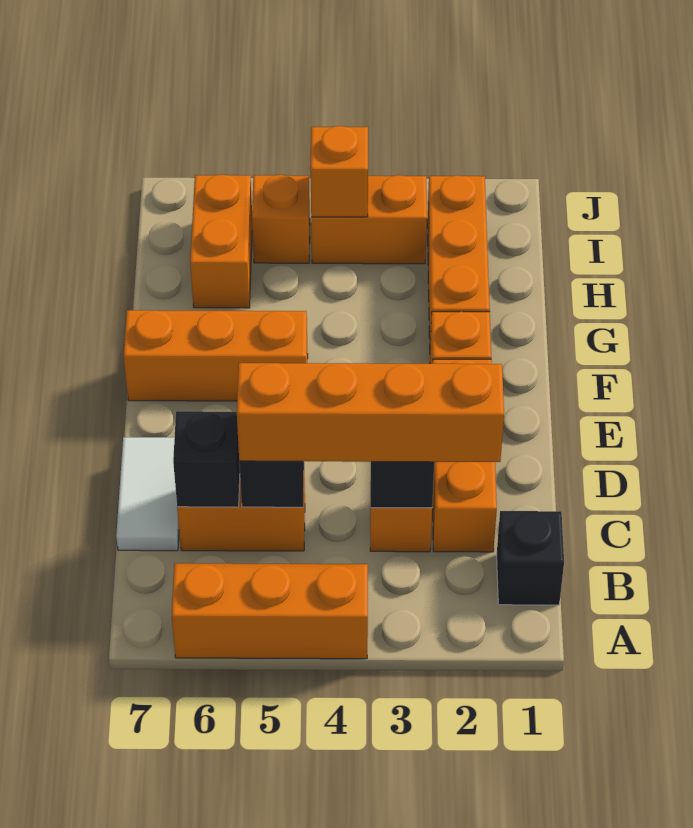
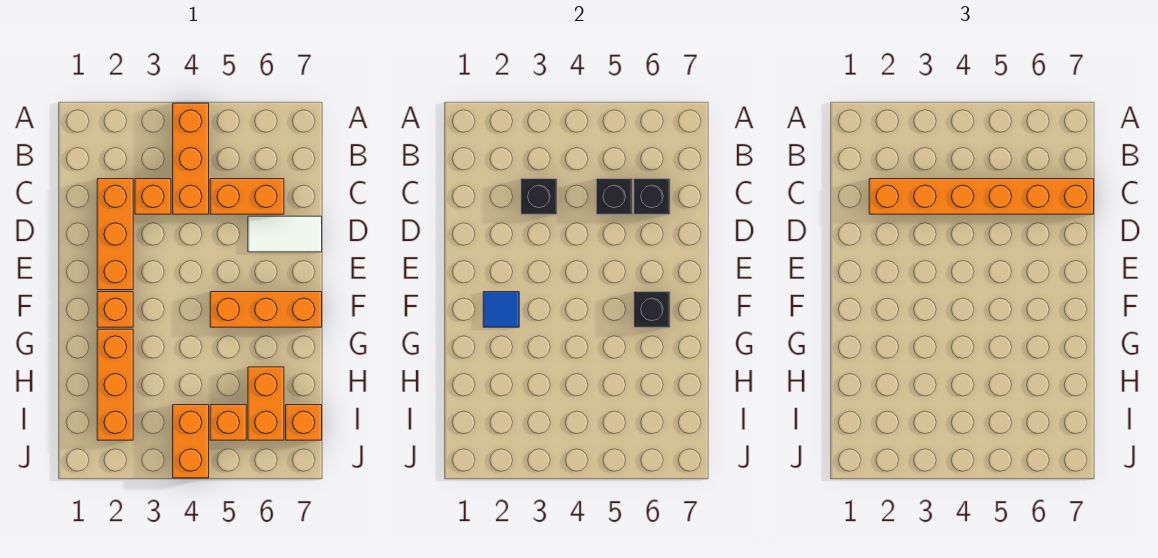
orange 1x3 brick [172,563,368,659] -> orange 1x3 brick turned to [173,103,209,214]
black 1x1 brick [497,511,564,605] -> black 1x1 brick moved to [634,292,670,327]
orange 1x4 brick [237,363,504,462] -> orange 1x6 brick [869,179,1094,214]
white 1x2 tile [116,437,179,551] -> white 1x2 tile turned to [248,216,322,252]
none -> blue 1x1 tile [483,292,519,327]
orange 1x2 brick [311,175,427,264] -> orange 1x2 brick turned to [173,405,209,478]
orange 1x1 brick [310,126,368,217] -> orange 1x1 brick moved to [286,405,322,440]

